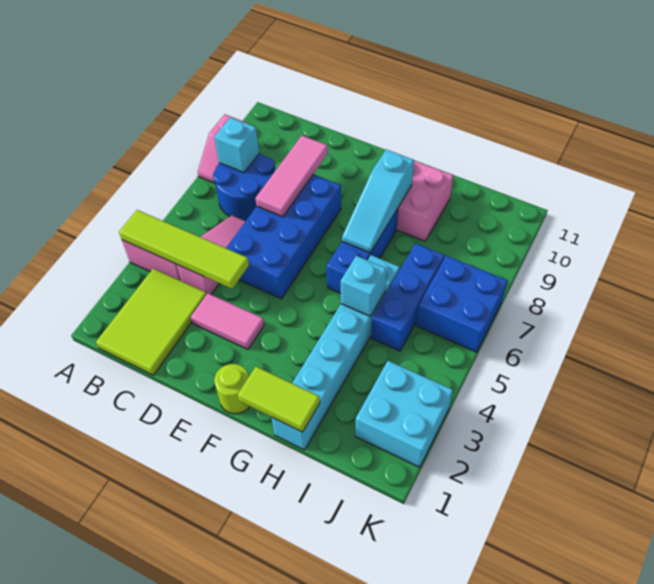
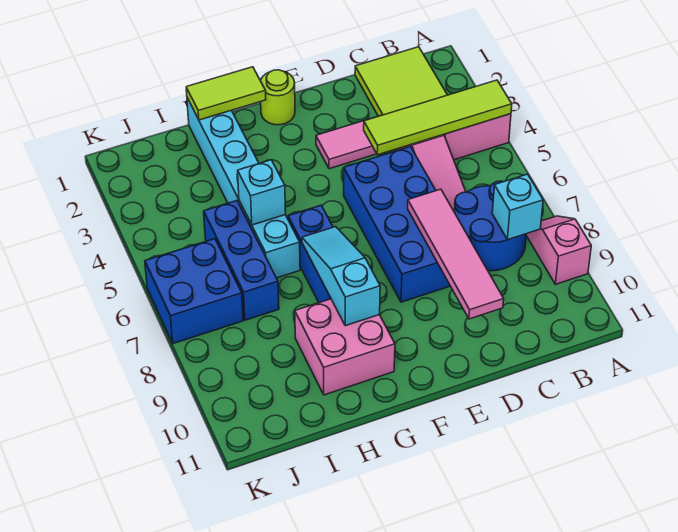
pink 1x3 tile [255,136,328,217] -> pink 1x4 tile [408,189,504,319]
cyan 2x2 brick [355,361,453,467] -> none

